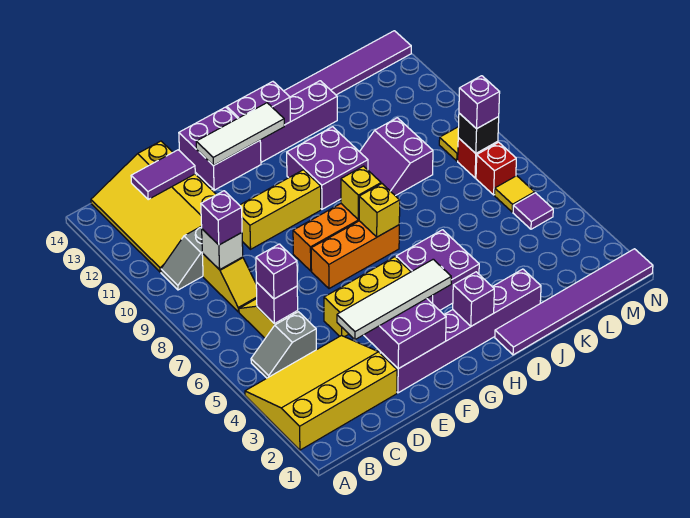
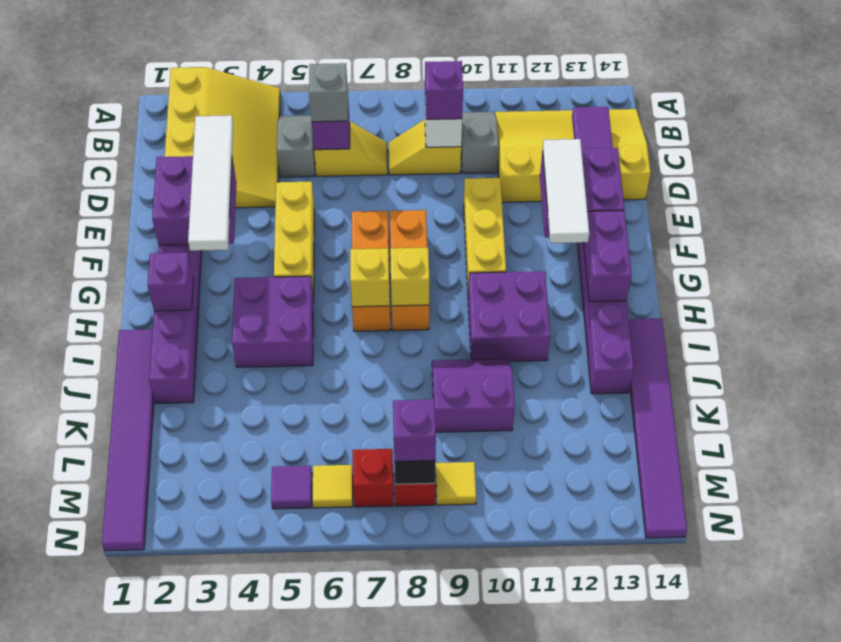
purple 1x1 brick [256,244,297,299] -> grey 1x1 brick [309,63,348,122]

